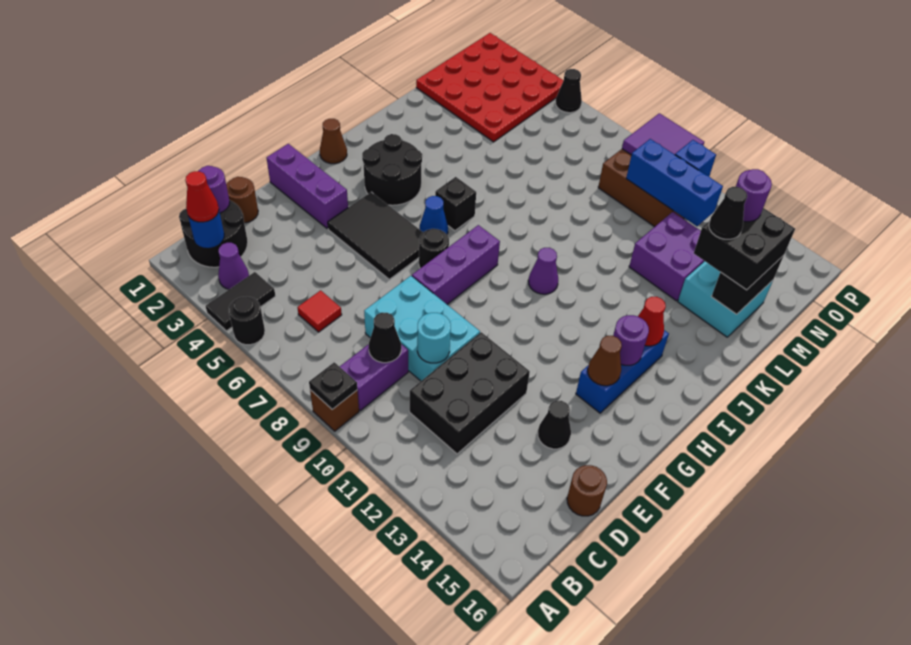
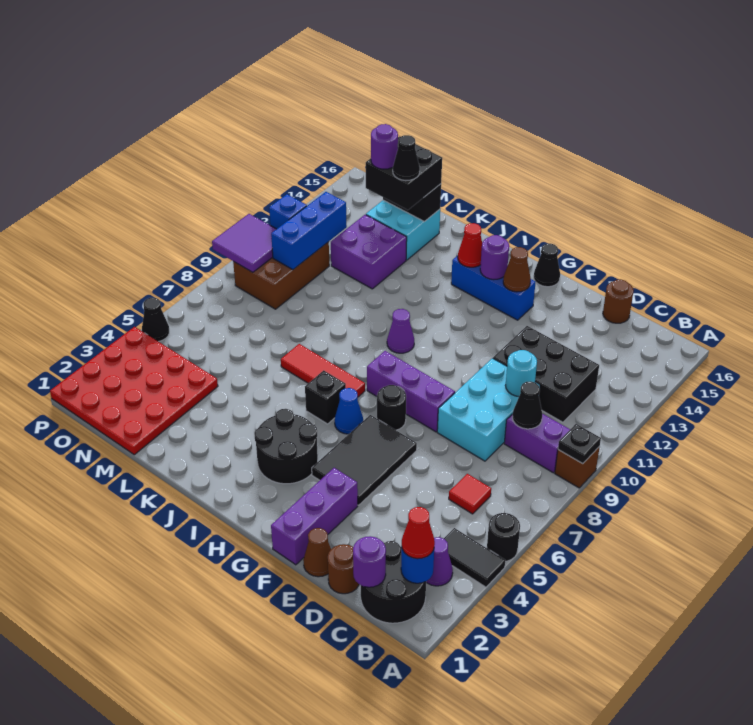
black 1x1 cone [538,401,571,449] -> black 1x1 cone moved to [534,243,560,287]
brown 1x1 cone [320,119,347,164] -> brown 1x1 cone moved to [303,528,331,577]
none -> red 1x3 tile [281,344,365,397]

